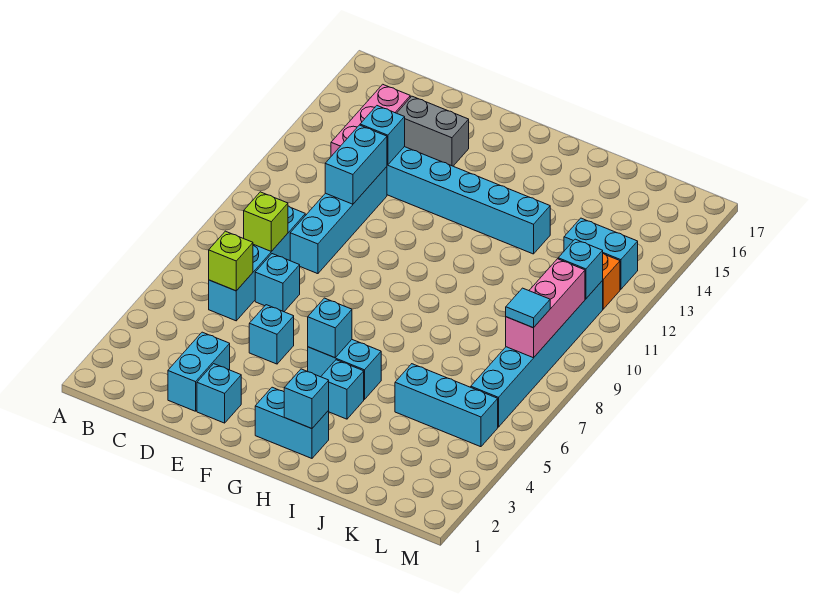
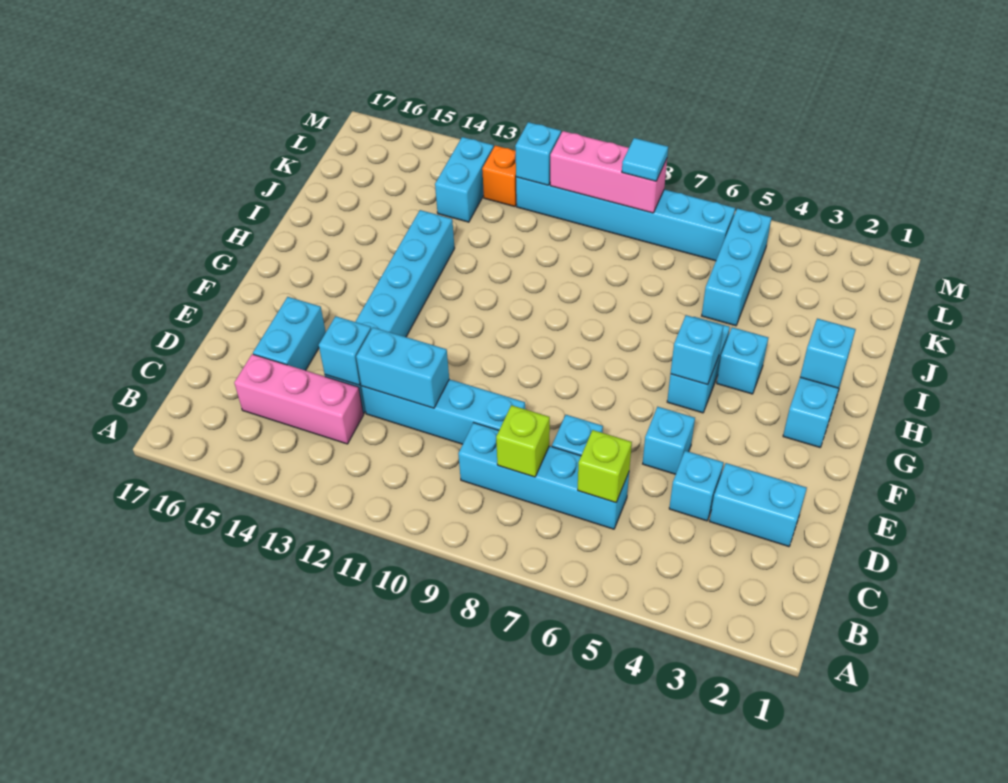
grey 1x2 brick [397,96,469,166] -> cyan 1x2 brick [253,297,326,371]
cyan 1x1 brick [197,364,241,423] -> cyan 1x1 brick moved to [669,451,724,521]

